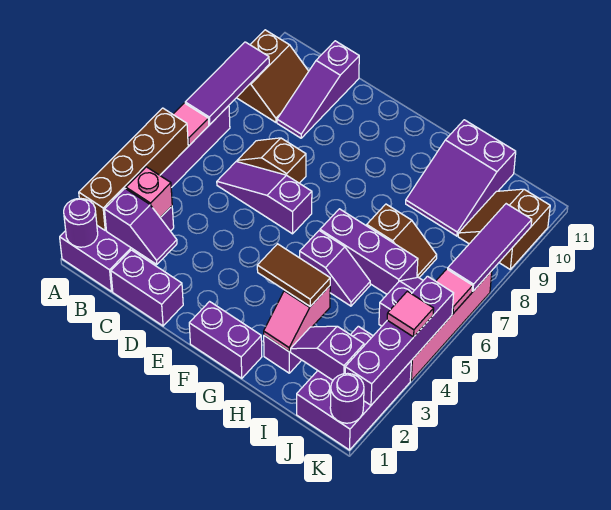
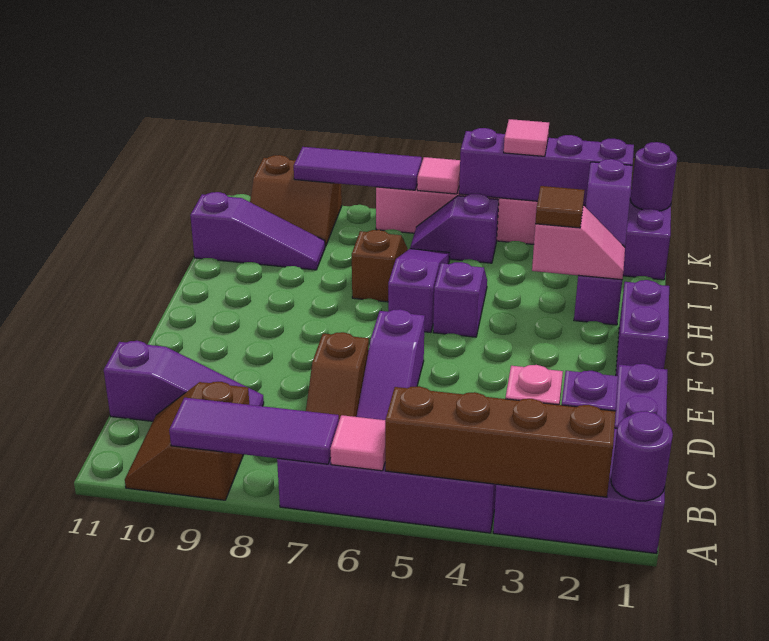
brown 2x2 slope [237,30,309,122] -> brown 2x2 slope turned to [125,382,249,500]
brown 1x2 tile [257,244,330,306] -> brown 1x1 tile [535,186,584,228]
purple 1x3 brick [320,209,418,294] -> purple 1x3 slope [388,249,450,333]
purple 2x3 slope [406,120,516,236] -> purple 1x3 slope [190,192,325,270]

